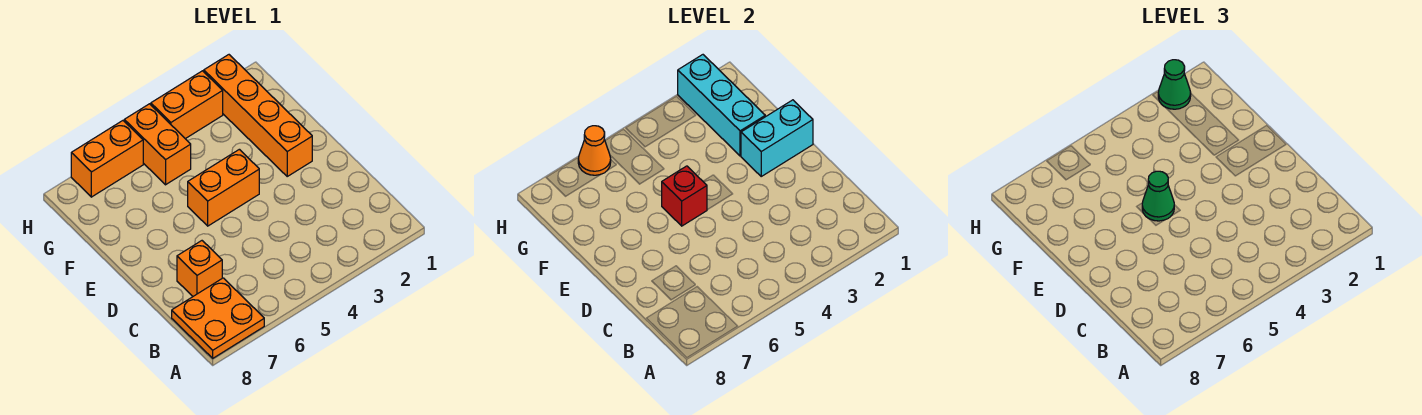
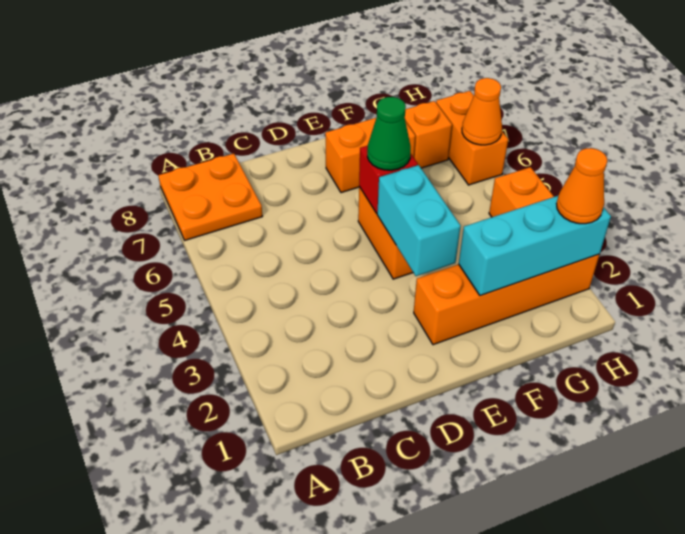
orange 1x1 brick [177,241,222,296] -> orange 1x1 brick moved to [405,101,452,168]
cyan 1x2 brick [741,100,813,176] -> cyan 1x2 brick moved to [377,165,461,276]
orange 1x2 brick [124,104,191,185] -> orange 1x2 brick moved to [325,118,415,193]
green 1x1 cone [1158,60,1191,109] -> orange 1x1 cone [557,148,607,224]

